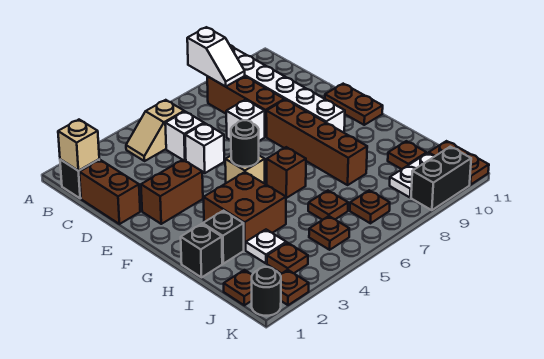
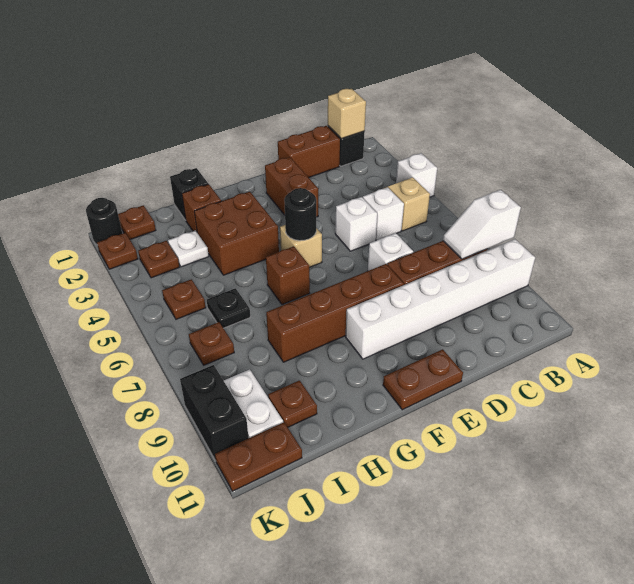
none -> white 1x1 brick [396,153,437,197]
black 1x1 brick [203,211,244,264] -> brown 1x1 brick [182,184,221,232]
brown 1x1 plate [308,191,348,220] -> black 1x1 plate [207,288,250,328]

